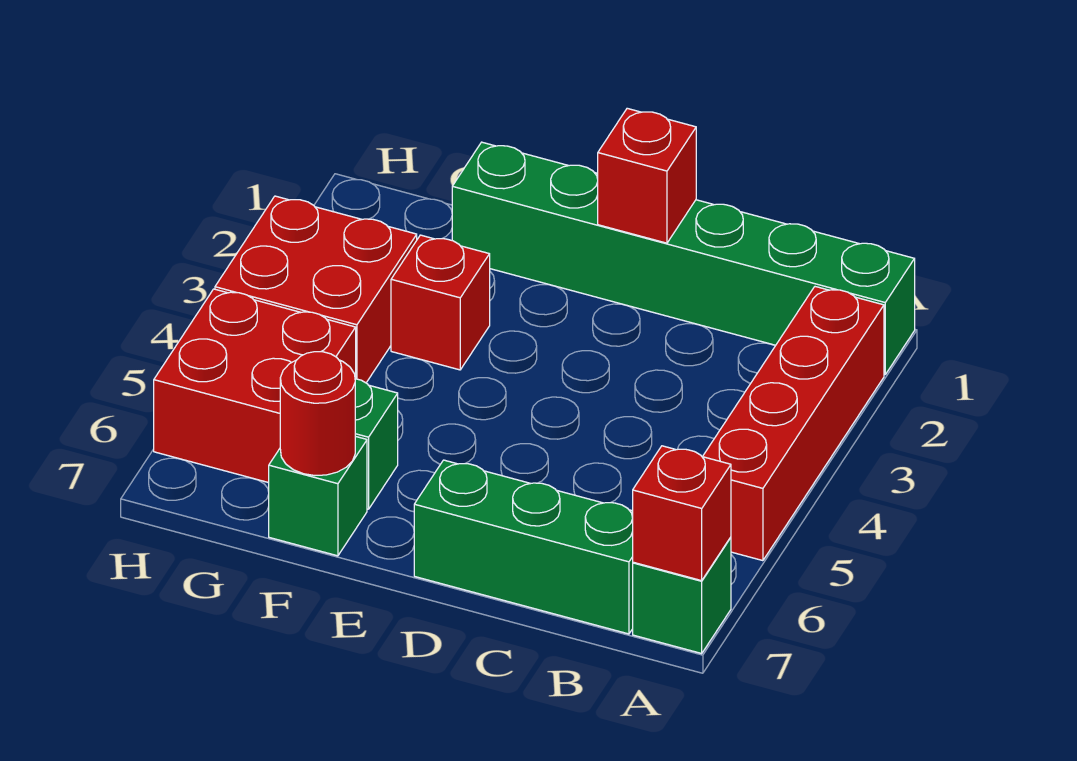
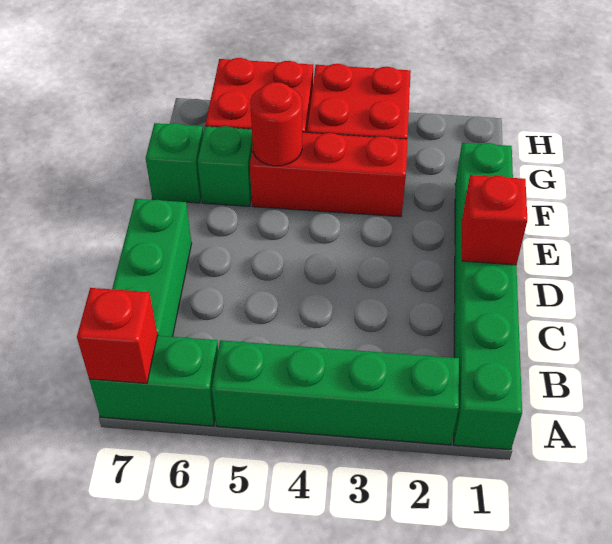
red 1x4 brick [703,287,884,561] -> green 1x4 brick [212,340,459,445]
green 1x1 brick [633,537,731,653] -> green 1x2 brick [89,336,218,426]
red 1x1 brick [391,235,490,370] -> red 1x3 brick [250,133,407,217]
red 1x1 round brick [280,352,355,475] -> red 1x1 round brick moved to [250,82,302,166]

